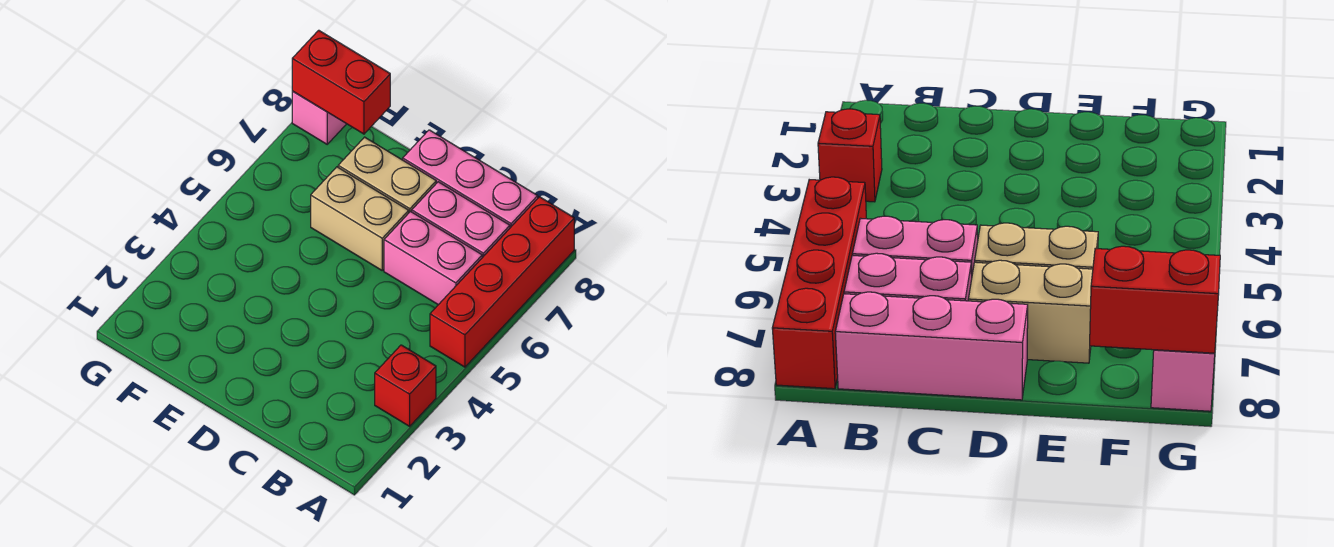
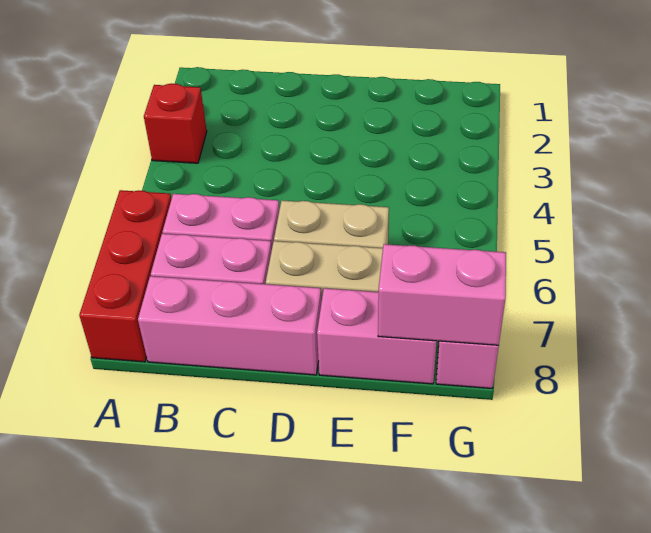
red 1x4 brick [430,197,574,367] -> red 1x3 brick [79,190,171,362]
none -> pink 1x2 brick [317,288,437,384]
red 1x2 brick [292,30,390,134] -> pink 1x2 brick [378,244,506,346]

